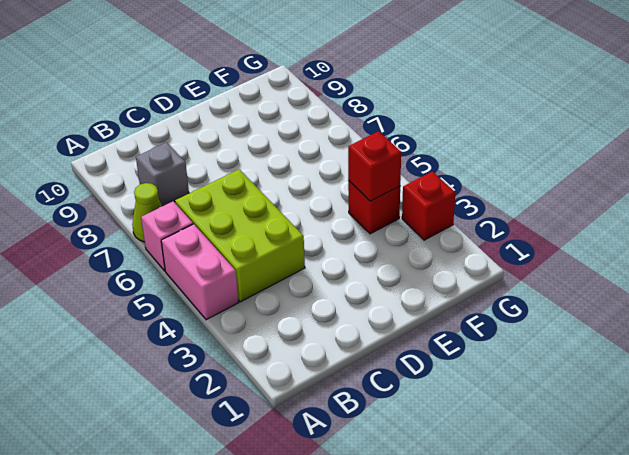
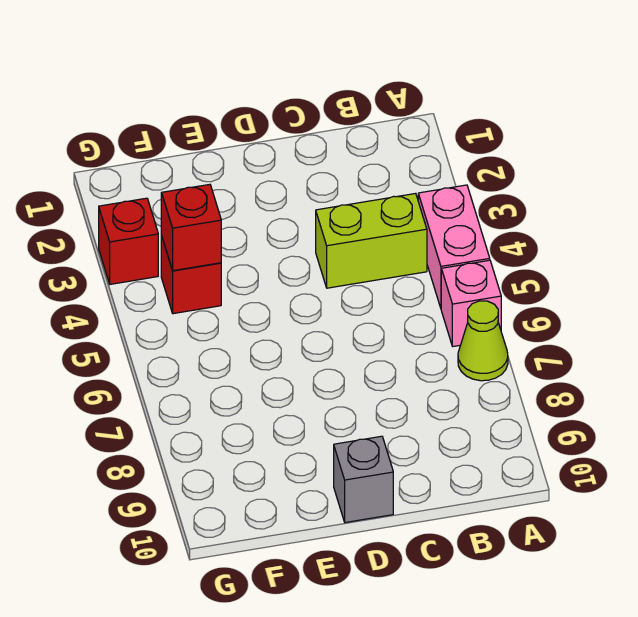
lime 2x3 brick [175,169,305,302] -> lime 1x2 brick [316,193,427,288]
grey 1x1 brick [136,142,189,206] -> grey 1x1 brick moved to [334,436,393,523]

